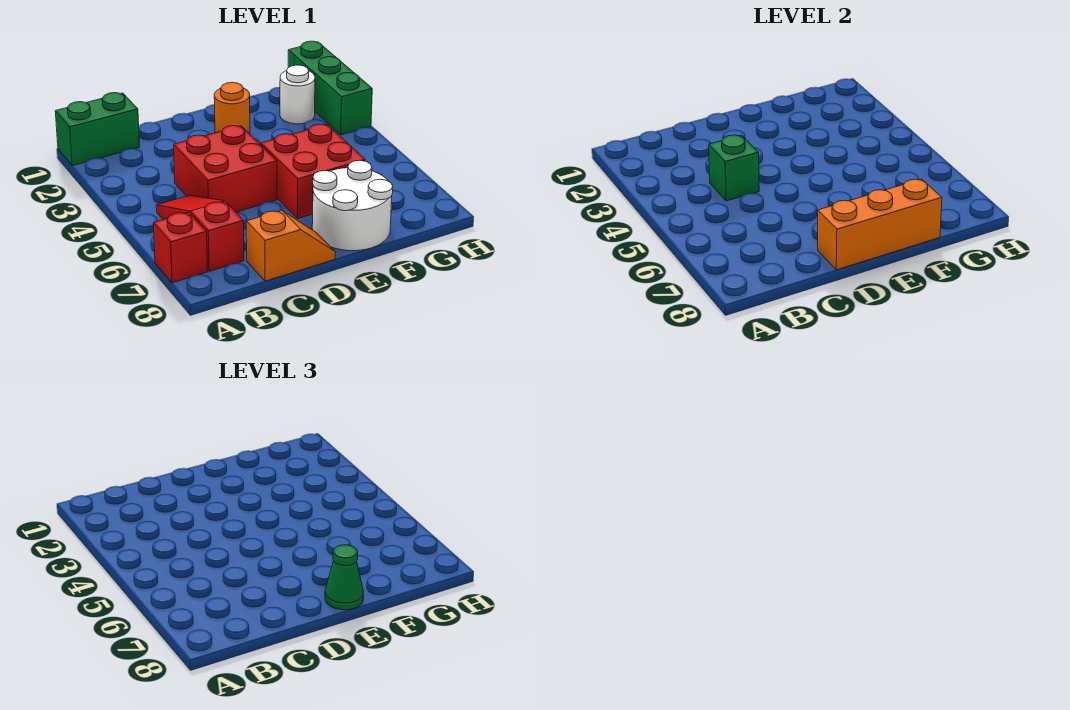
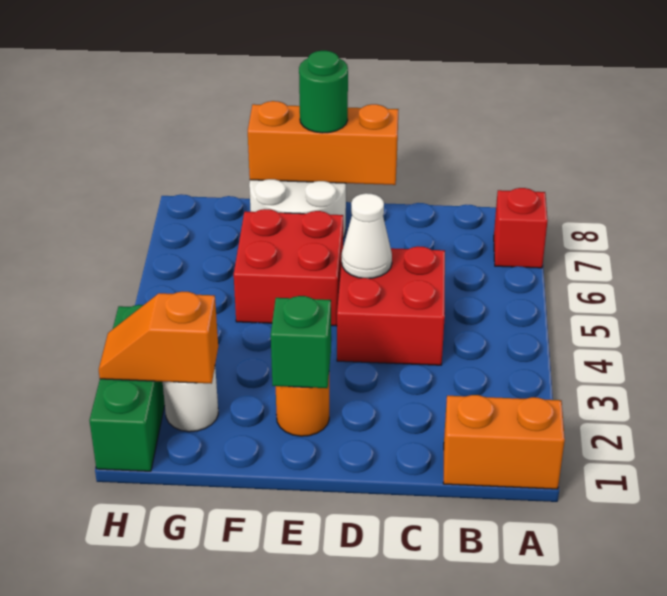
green 1x2 brick [55,93,140,166] -> orange 1x2 brick [443,395,565,489]
red 1x3 slope [156,195,244,271] -> none
green 1x1 brick [709,135,759,201] -> green 1x1 brick moved to [271,296,331,388]
orange 1x2 slope [246,210,336,281] -> orange 1x2 slope moved to [99,292,218,384]
none -> white 1x1 cone [342,193,392,278]
green 1x1 cone [325,545,363,610] -> green 1x1 round brick [299,51,348,133]

